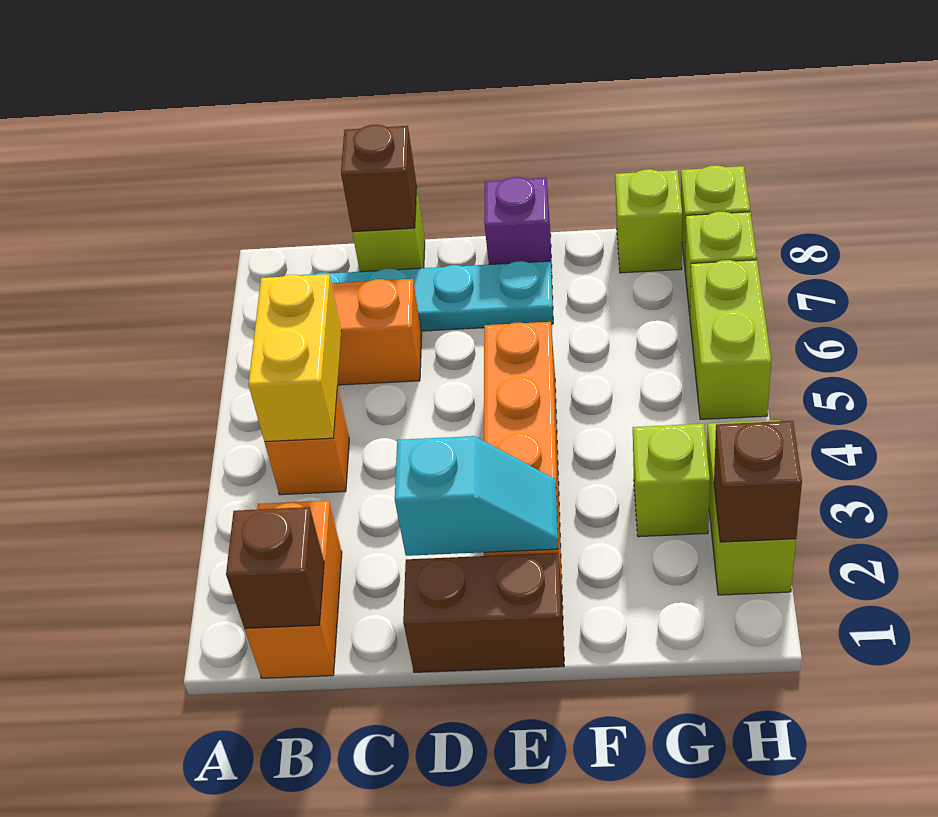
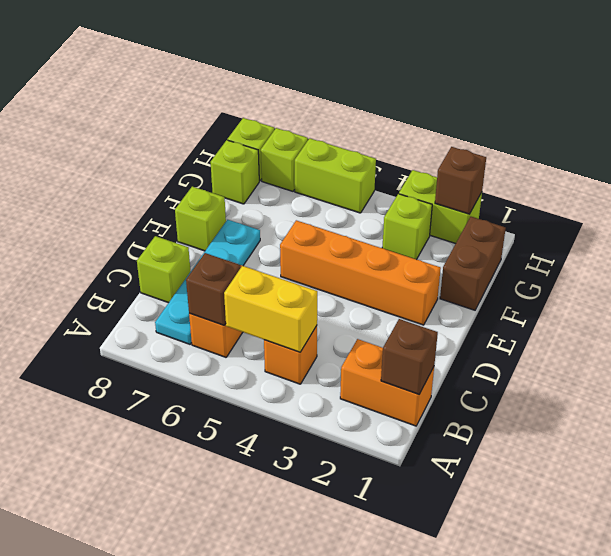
brown 1x1 brick [341,125,417,232] -> brown 1x1 brick moved to [186,253,241,325]
brown 1x2 brick [403,553,564,672] -> brown 1x2 brick moved to [440,217,506,310]
cyan 1x2 slope [395,436,558,556] -> none
purple 1x1 brick [484,177,552,271] -> lime 1x1 brick [175,187,226,251]

